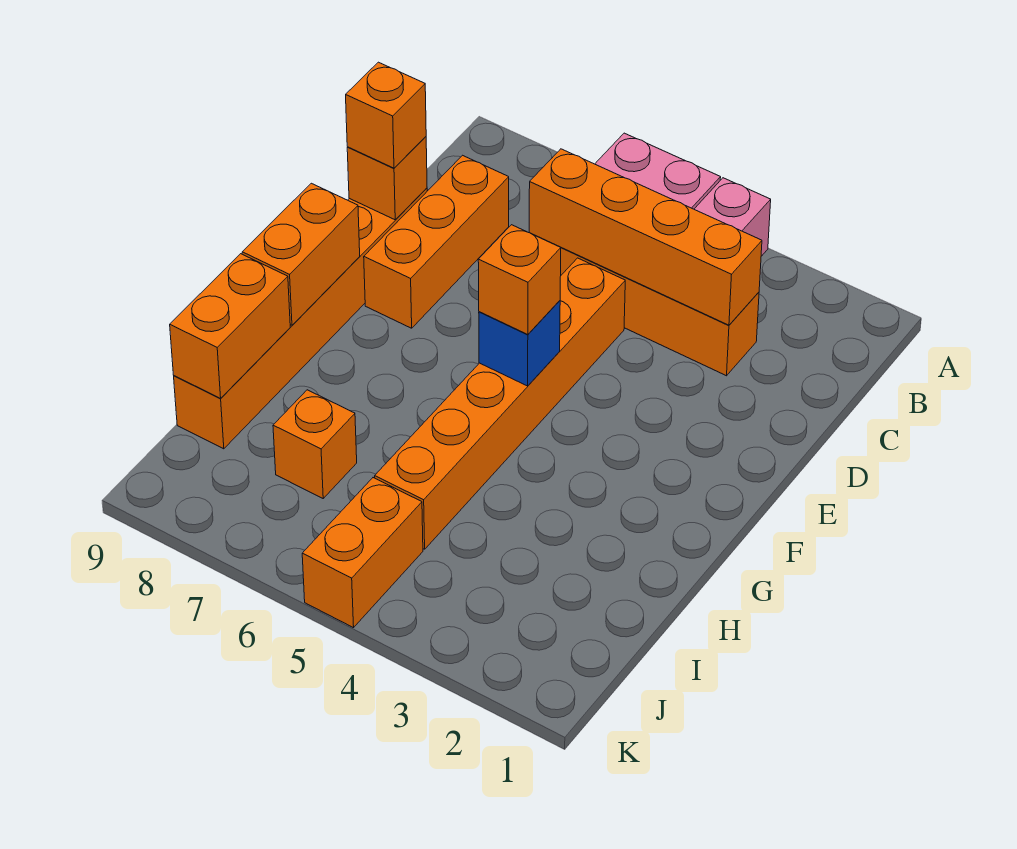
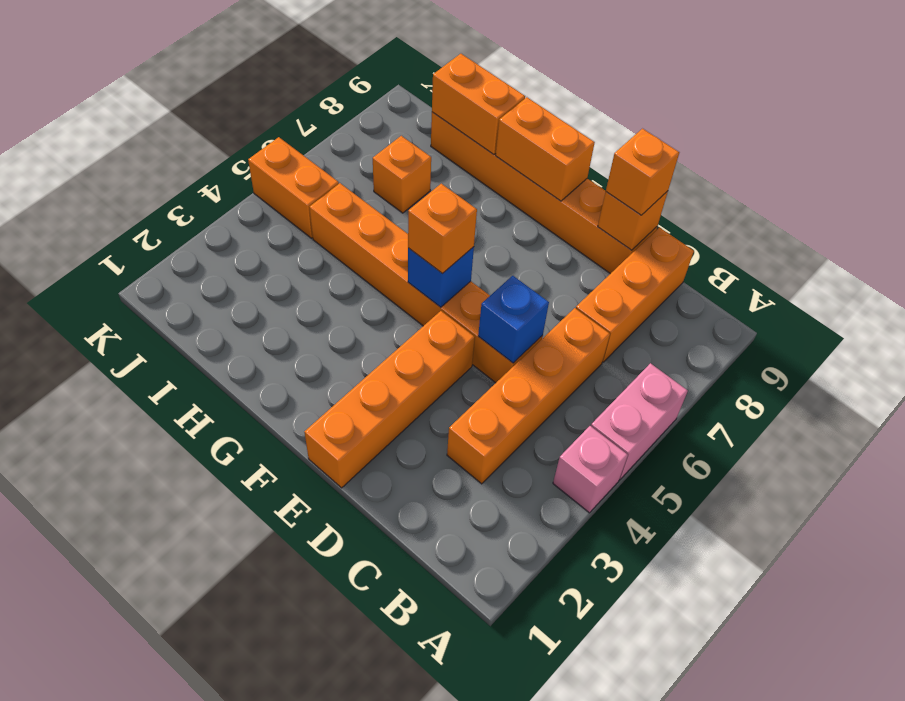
orange 1x4 brick [529,149,762,325] -> orange 1x4 brick moved to [304,311,475,488]
orange 1x3 brick [364,155,509,328] -> orange 1x3 brick turned to [576,227,694,362]
none -> blue 1x1 brick [478,276,549,363]

